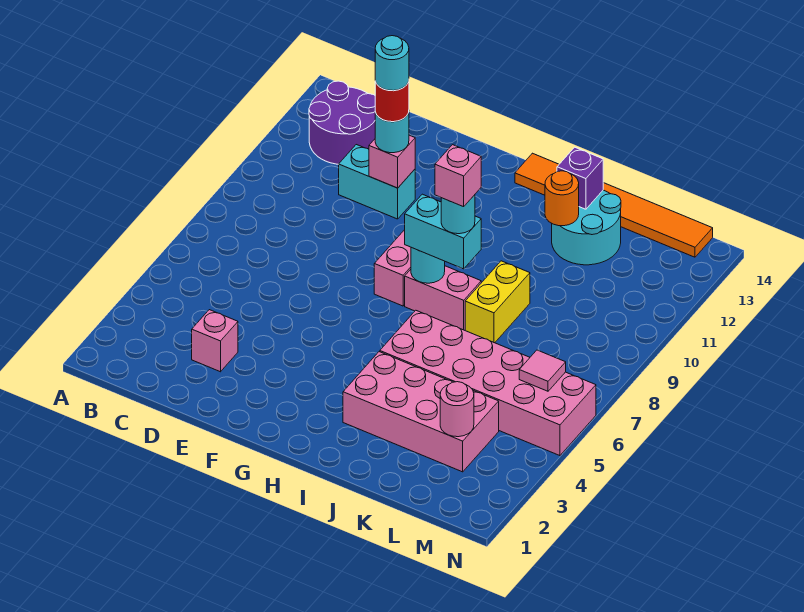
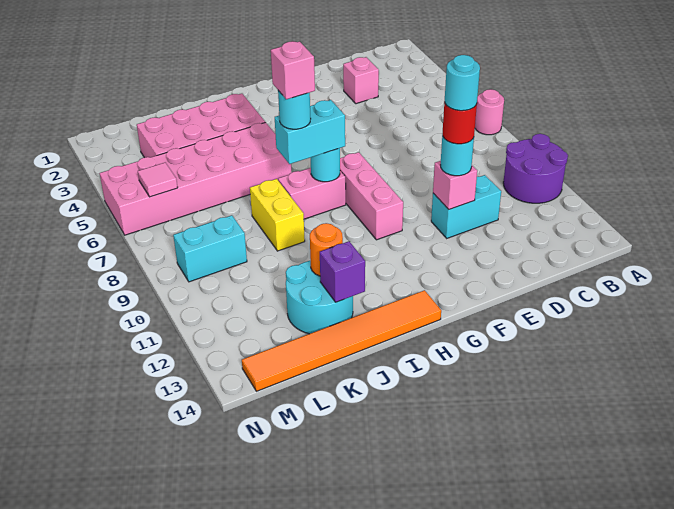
purple 2x2 round brick [309,81,375,164] -> purple 2x2 round brick moved to [503,134,568,203]
pink 1x1 round brick [440,382,474,437] -> pink 1x1 round brick moved to [475,89,504,135]
none -> cyan 1x2 brick [173,215,247,282]

